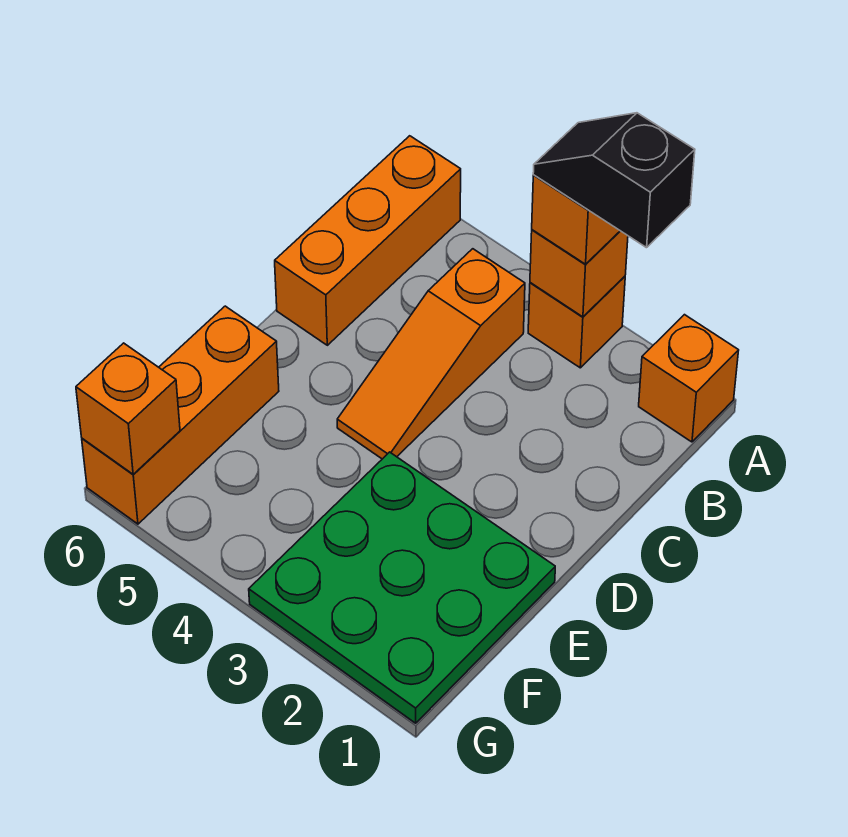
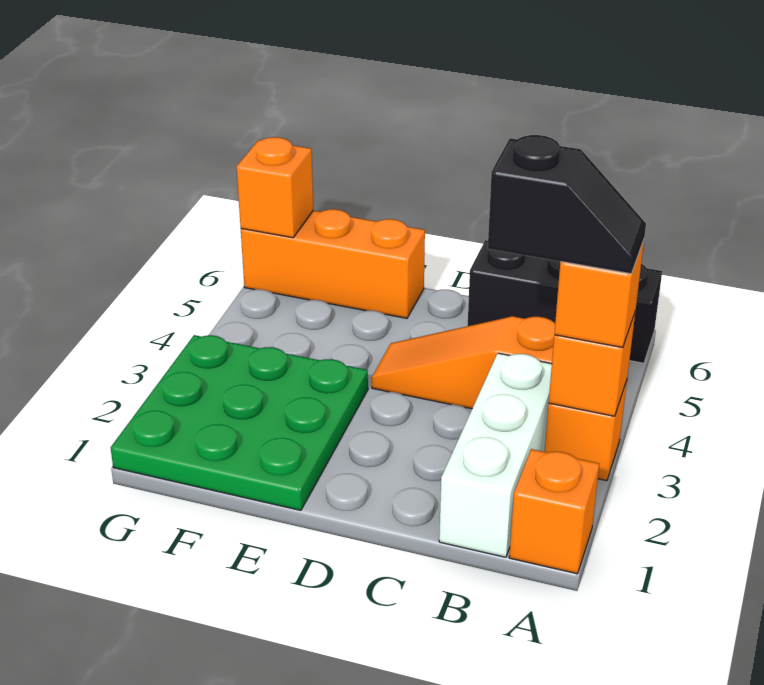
black 1x2 slope [533,113,695,248] -> black 1x2 slope turned to [488,135,646,274]
orange 1x3 brick [275,136,461,345] -> black 1x3 brick [468,240,662,363]
none -> white 1x3 brick [439,353,552,557]

